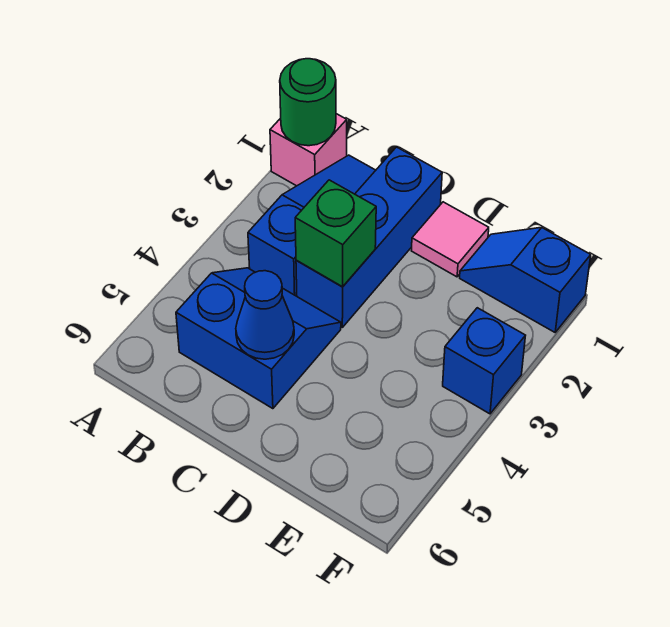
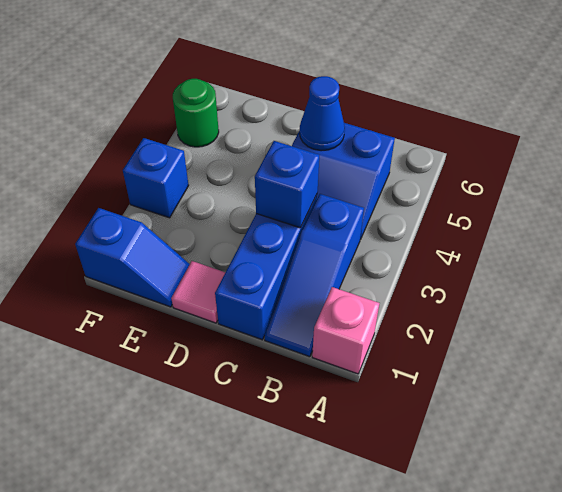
green 1x1 round brick [280,59,336,146] -> green 1x1 round brick moved to [173,79,219,147]
green 1x1 brick [295,180,376,287] -> blue 1x1 brick [255,141,319,228]

